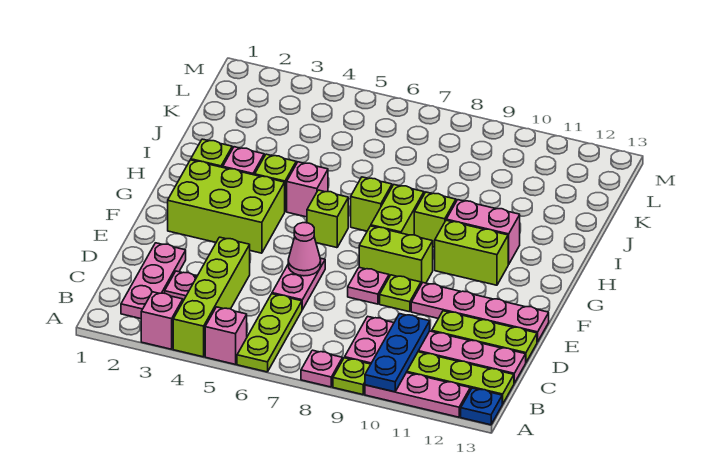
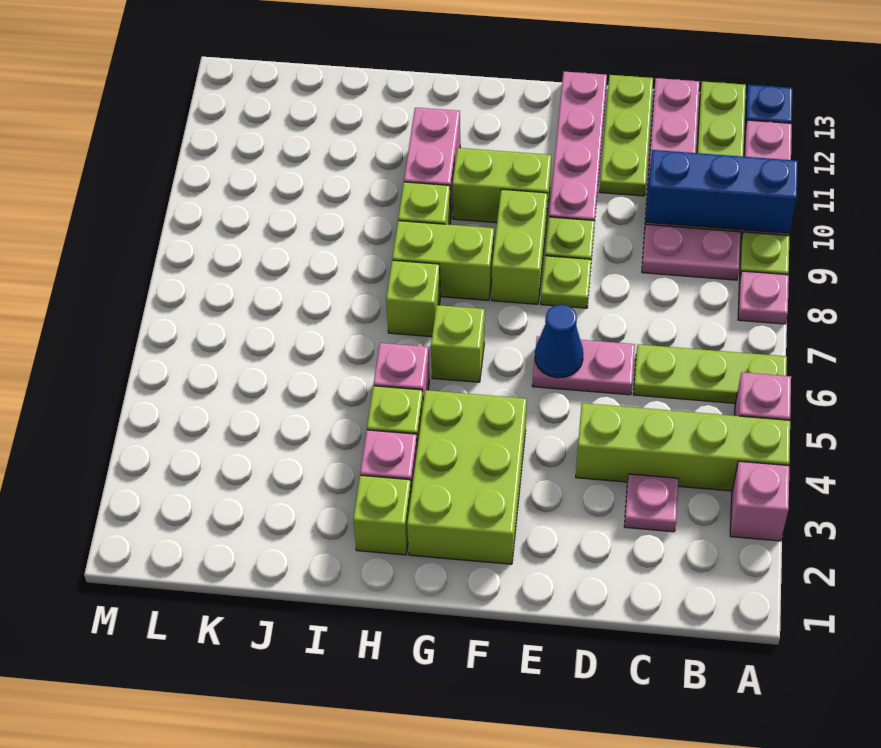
blue 1x3 plate [365,314,430,392] -> blue 1x3 brick [646,150,798,233]
pink 1x3 plate [121,243,186,319] -> none
pink 1x1 cone [288,223,321,276] -> blue 1x1 cone [535,304,583,378]
pink 1x1 plate [348,268,389,304] -> lime 1x1 plate [541,256,591,308]
lime 1x2 brick [435,220,509,285] -> lime 1x2 brick turned to [453,148,551,223]

